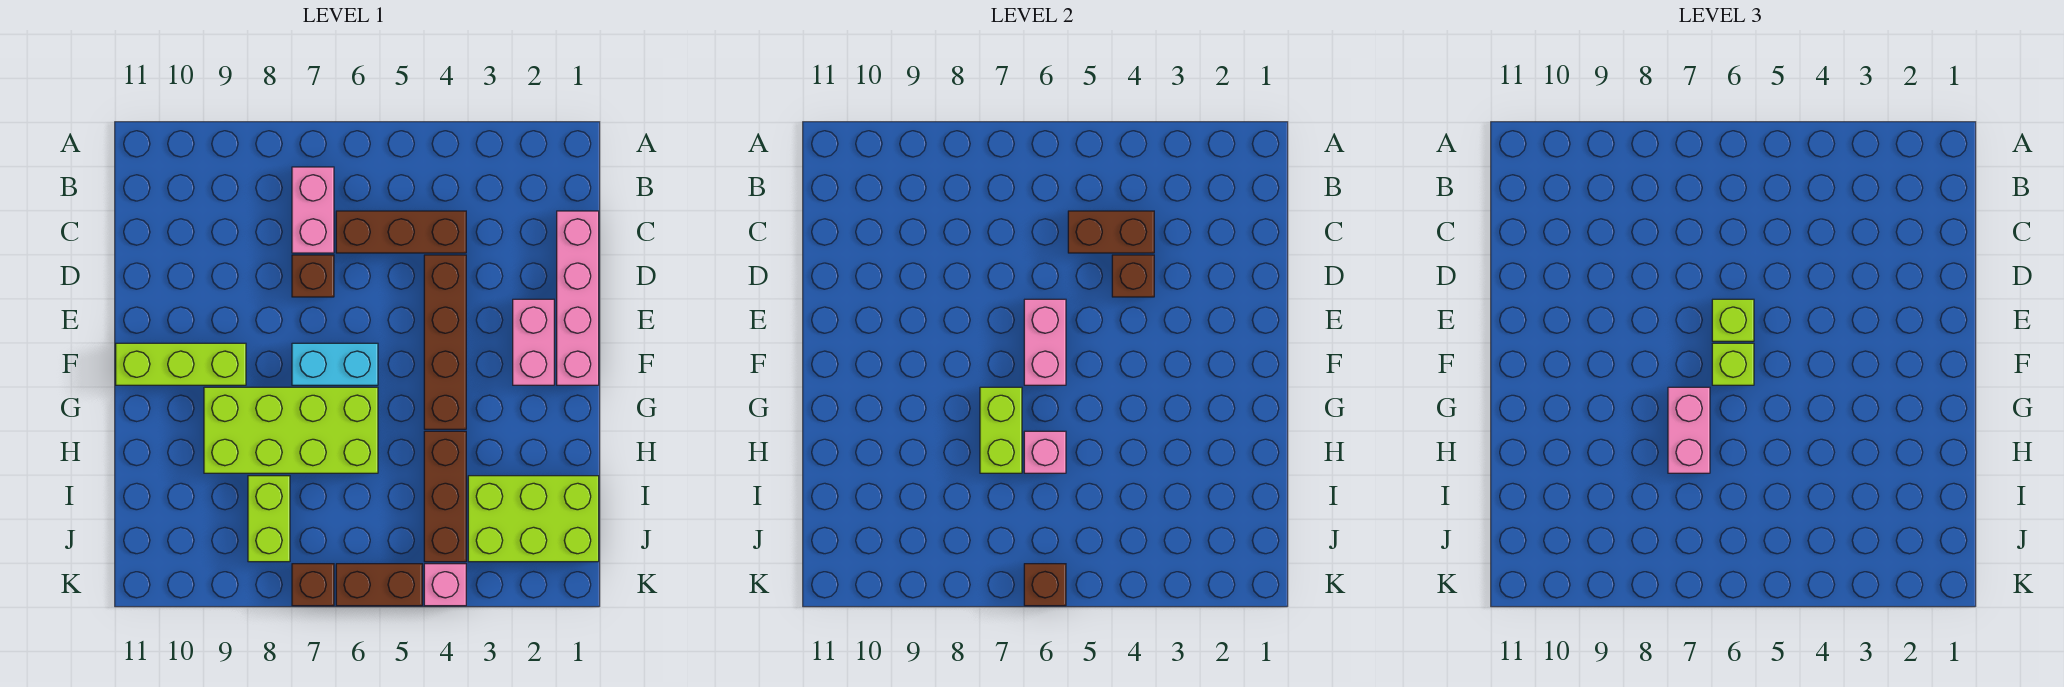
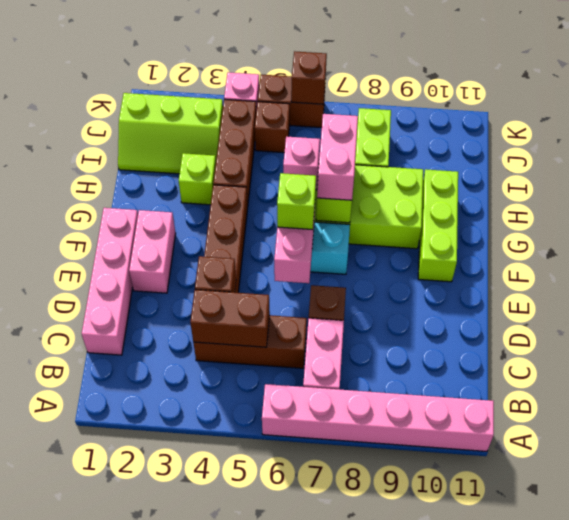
none -> pink 1x6 brick [262,384,494,451]
lime 1x1 brick [1712,299,1754,341] -> lime 1x1 brick moved to [179,153,216,205]
lime 1x3 brick [116,343,246,385] -> lime 1x3 brick turned to [418,169,458,282]
lime 2x3 brick [468,476,599,562] -> lime 2x3 slope [118,93,223,174]
brown 1x1 brick [292,564,334,606] -> brown 1x1 brick moved to [255,102,290,153]

